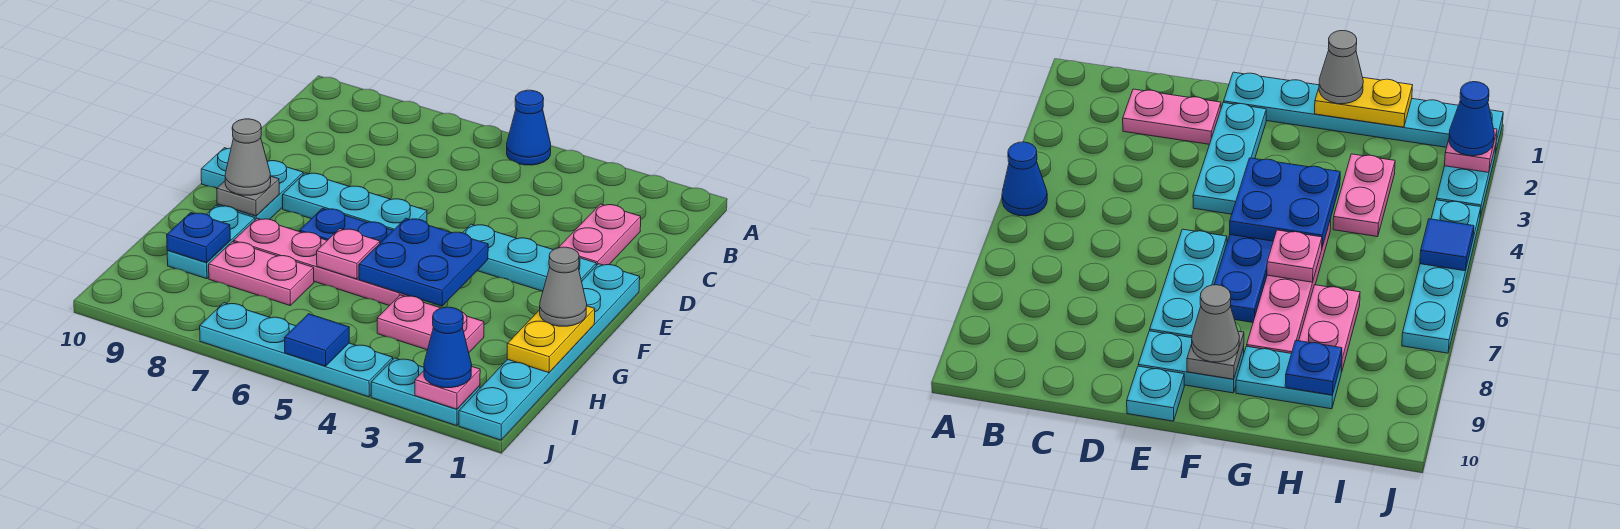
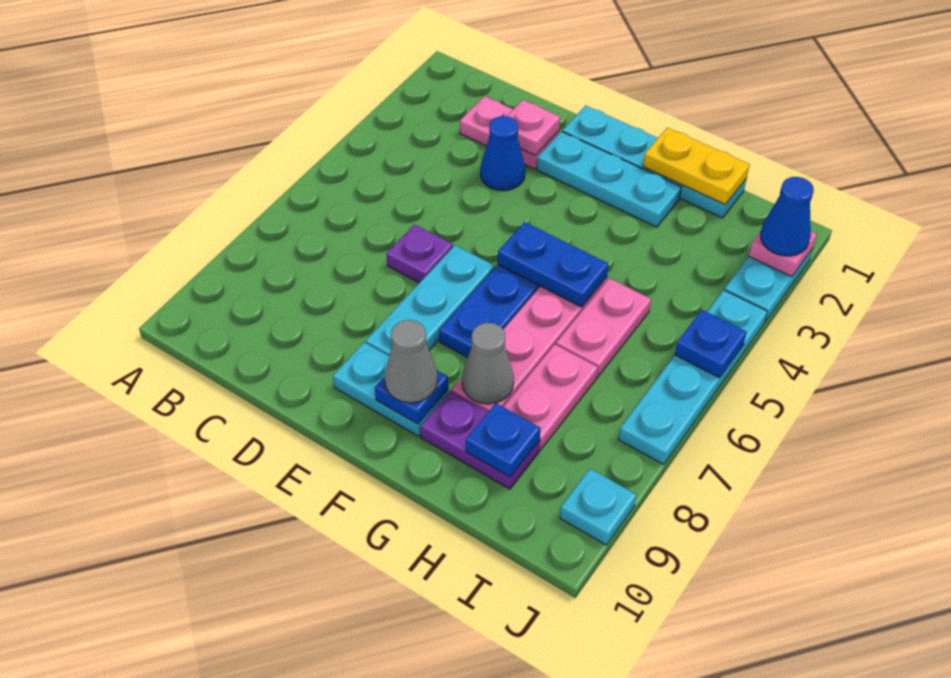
blue 1x1 cone [507,90,551,165] -> blue 1x1 cone moved to [480,116,525,191]
none -> purple 1x1 plate [386,225,453,283]
cyan 1x6 plate [459,264,640,440] -> cyan 1x4 plate [562,105,747,218]
cyan 1x3 plate [463,224,596,291] -> cyan 1x3 plate turned to [537,131,681,227]
cyan 1x1 plate [201,148,231,188] -> cyan 1x1 plate moved to [560,469,636,545]
blue 2x2 plate [359,218,488,306] -> blue 1x2 plate [498,222,608,307]
grey 1x1 plate [217,176,279,216] -> blue 1x1 plate [375,371,448,424]
grey 1x1 cone [540,247,587,326] -> grey 1x1 cone moved to [462,323,514,404]
pink 1x1 plate [317,229,380,279] -> pink 1x1 plate moved to [507,100,560,156]
cyan 1x2 plate [167,205,255,279] -> purple 1x2 plate [420,391,540,489]
pink 1x2 plate [377,295,484,352] -> pink 1x2 plate moved to [556,278,651,377]
blue 1x1 tile [285,314,349,366] -> blue 1x1 plate [675,310,746,378]

